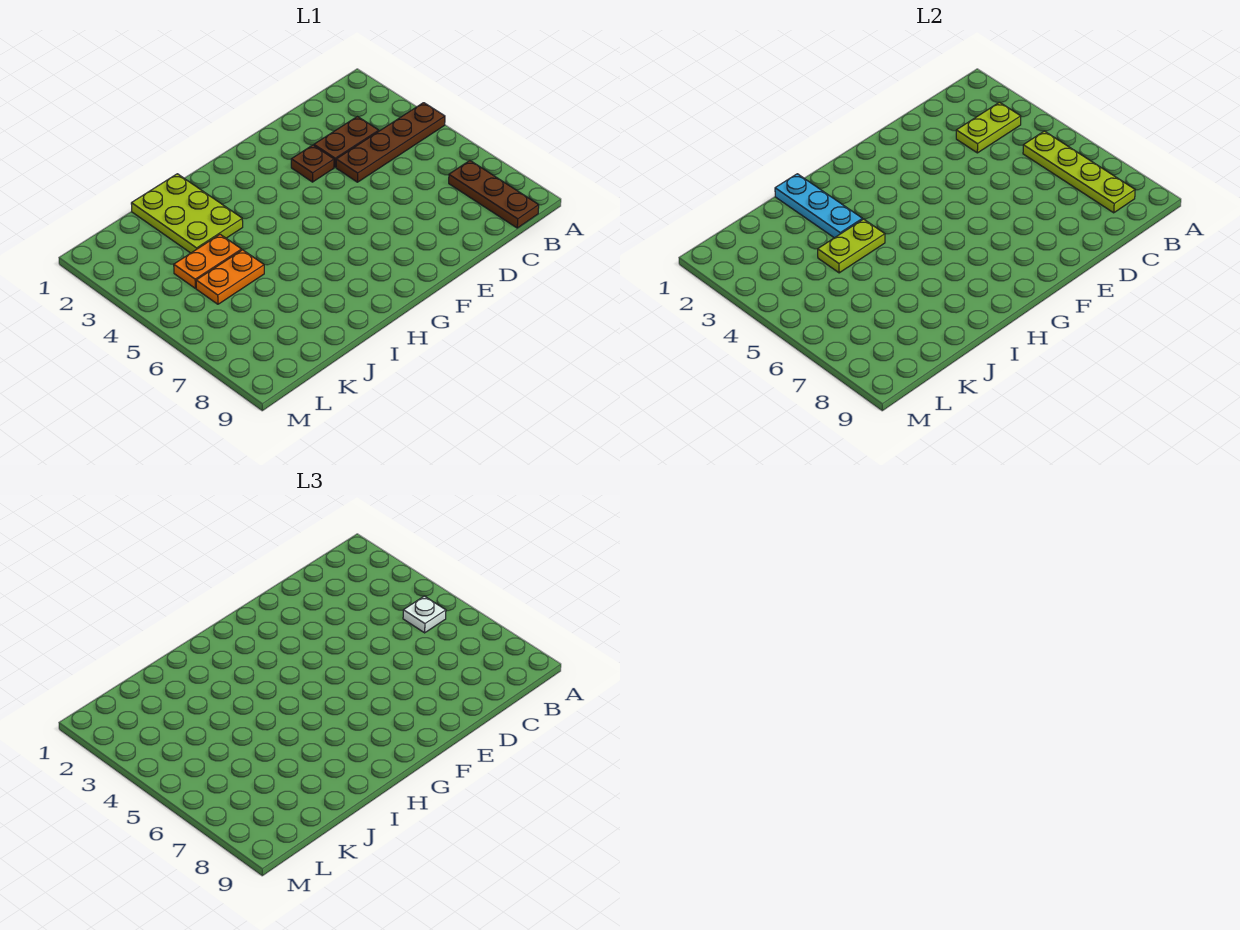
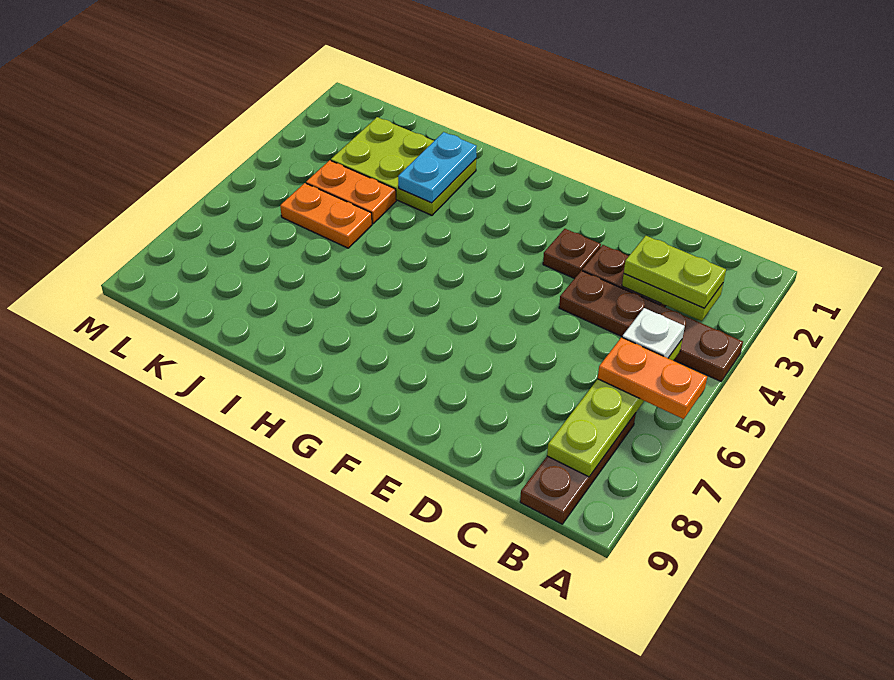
none -> orange 1x2 plate [598,337,707,419]
lime 2x3 plate [131,174,243,253] -> lime 2x3 plate turned to [331,117,476,215]
cyan 1x3 plate [775,174,862,238] -> cyan 1x2 plate [398,132,477,203]
lime 1x2 plate [818,219,885,273] -> lime 1x2 plate moved to [624,236,726,308]

